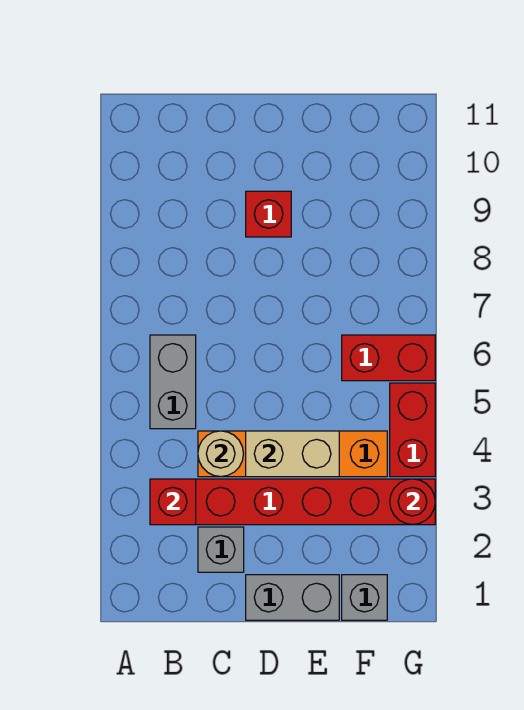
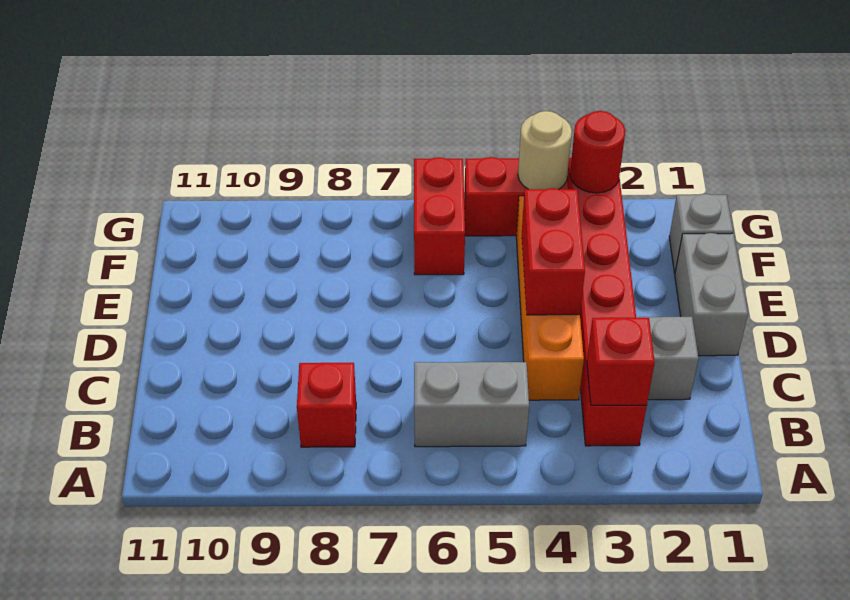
tan 1x1 round brick [198,431,243,477] -> tan 1x1 round brick moved to [518,111,572,189]
tan 1x2 brick [246,431,339,477] -> red 1x2 brick [522,188,585,315]
red 1x1 brick [246,191,291,237] -> red 1x1 brick moved to [297,363,356,447]

